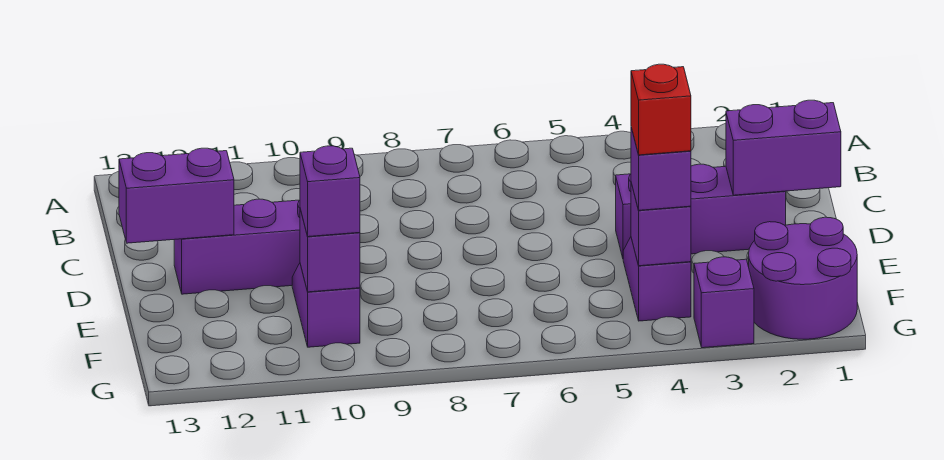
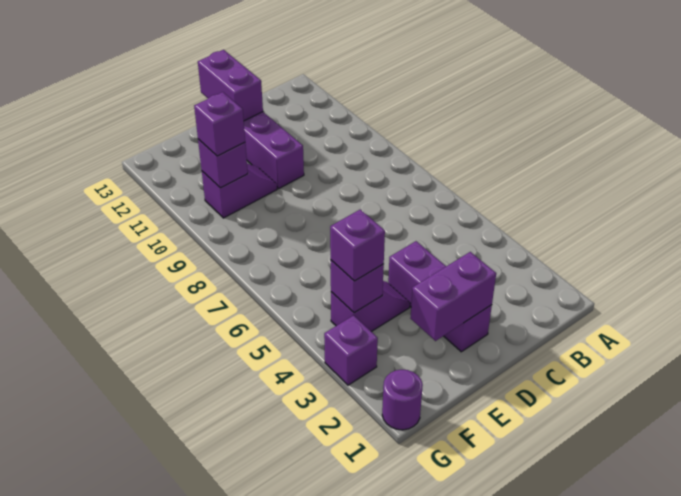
purple 1x2 brick [726,100,841,195] -> purple 1x2 brick turned to [410,252,496,341]
purple 2x2 round brick [749,217,857,339] -> purple 1x1 round brick [382,370,423,430]
red 1x1 brick [631,64,691,155] -> none

